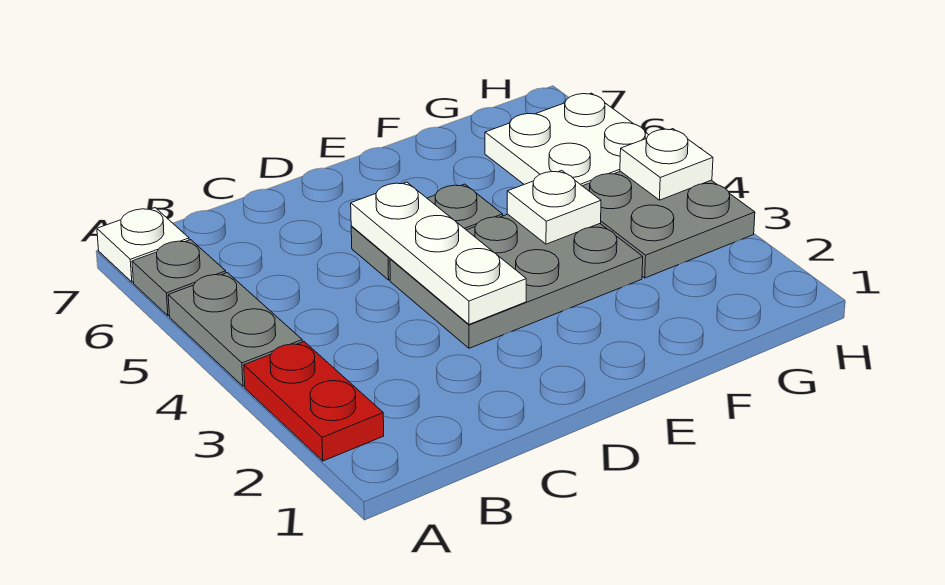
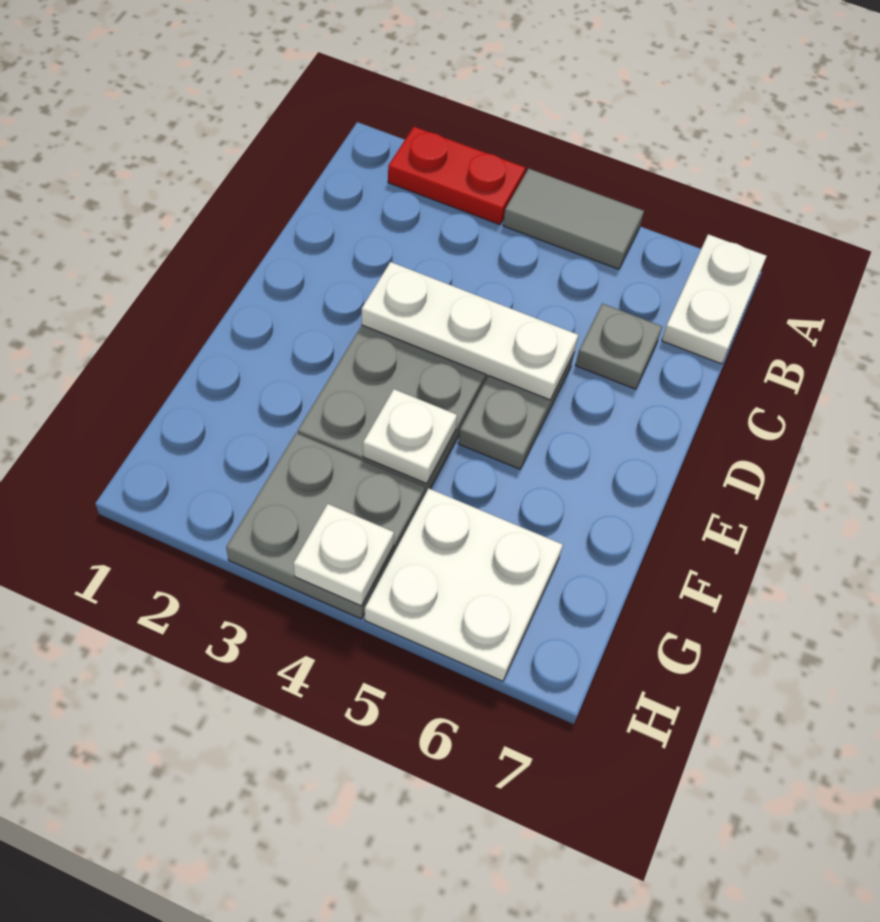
grey 1x2 plate [168,273,302,386] -> grey 1x2 tile [503,169,644,269]
grey 1x1 plate [132,240,226,316] -> grey 1x1 plate moved to [575,303,662,389]
white 1x1 plate [97,208,189,282] -> white 1x2 plate [662,234,767,364]

